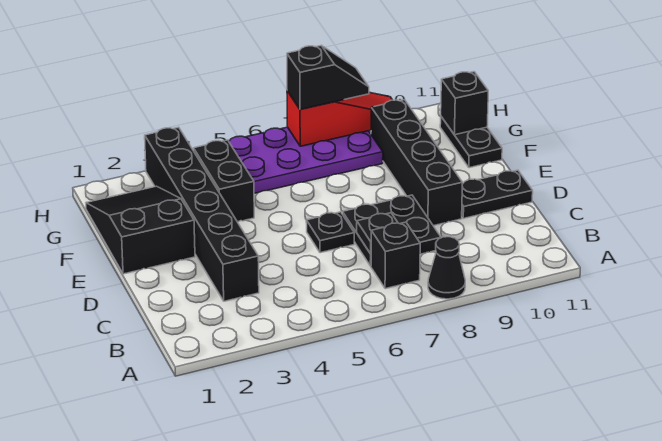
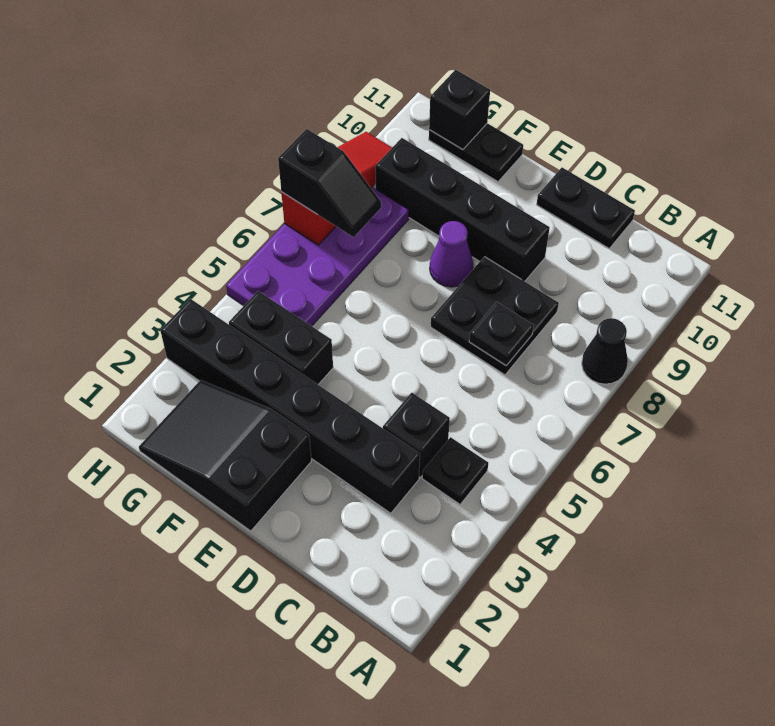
black 1x1 brick [371,222,420,289] -> black 1x1 brick moved to [383,393,450,477]
black 1x1 plate [306,212,354,253] -> black 1x1 plate moved to [422,437,488,504]
black 1x2 plate [462,170,533,218] -> black 1x2 plate turned to [536,168,635,248]
none -> purple 1x1 cone [430,221,473,287]
black 1x2 slope [287,45,369,109] -> black 1x2 slope turned to [278,129,381,237]

